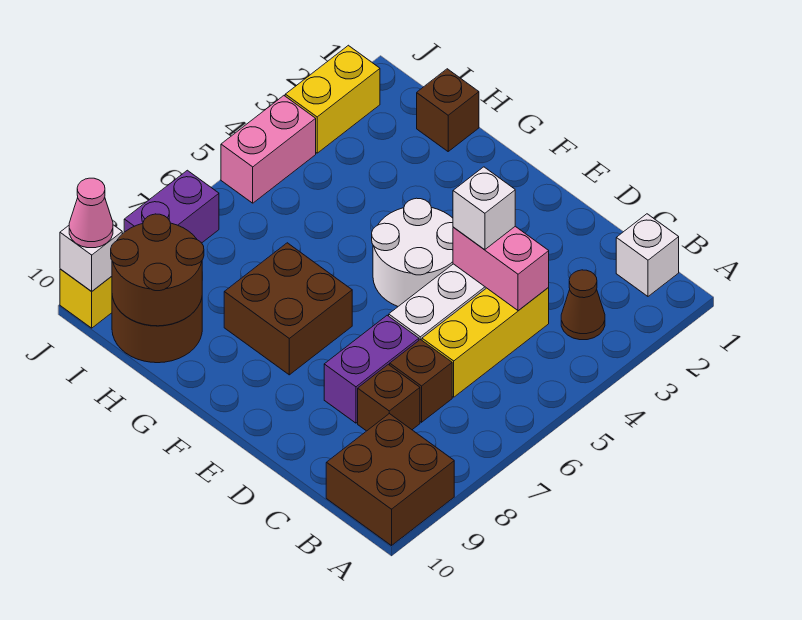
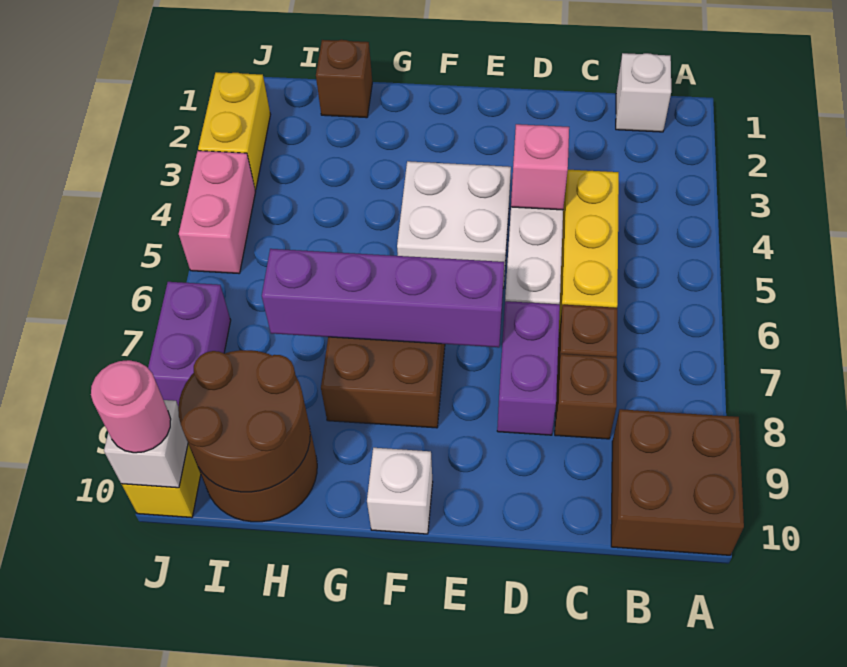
brown 1x1 cone [561,270,605,340] -> none
pink 1x2 brick [453,226,549,311] -> pink 1x1 brick [511,124,569,210]
white 1x1 brick [453,167,515,250] -> white 1x1 brick moved to [367,448,433,534]
white 2x2 round brick [372,198,453,306] -> white 2x2 brick [397,161,511,288]
none -> purple 1x4 brick [262,249,504,347]
pink 1x1 cone [69,178,113,248] -> pink 1x1 round brick [91,360,171,453]

